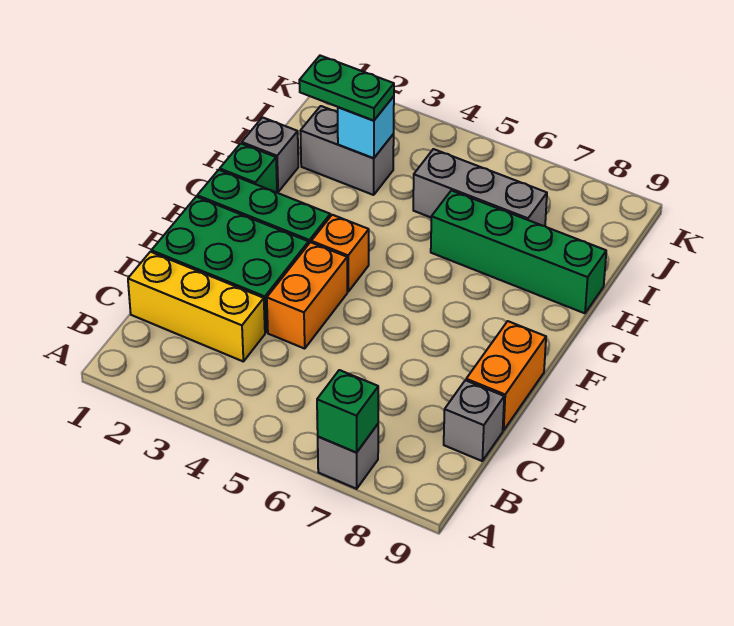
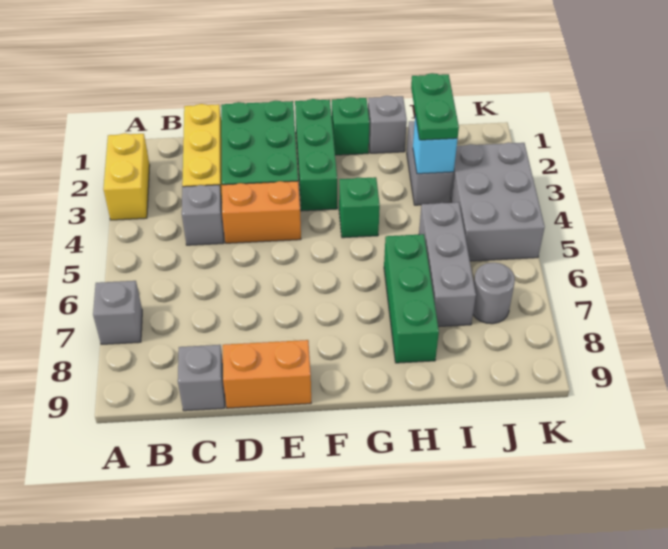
none -> yellow 1x2 brick [103,133,150,220]
green 1x1 brick [317,370,378,453] -> green 1x1 brick moved to [339,177,380,238]
none -> grey 1x1 brick [182,185,224,245]
orange 1x1 brick [311,215,369,292] -> none
green 1x4 brick [431,190,606,313] -> green 1x3 brick [384,234,439,363]
none -> grey 2x3 brick [451,142,545,261]
none -> grey 1x1 round brick [473,263,515,324]

